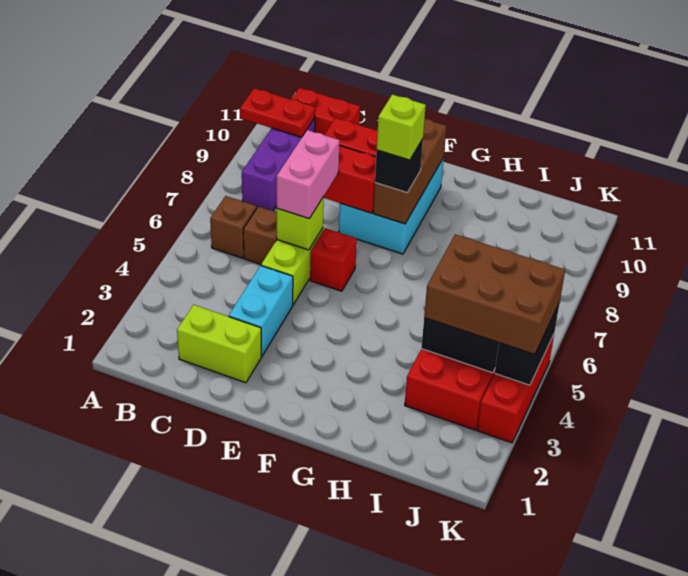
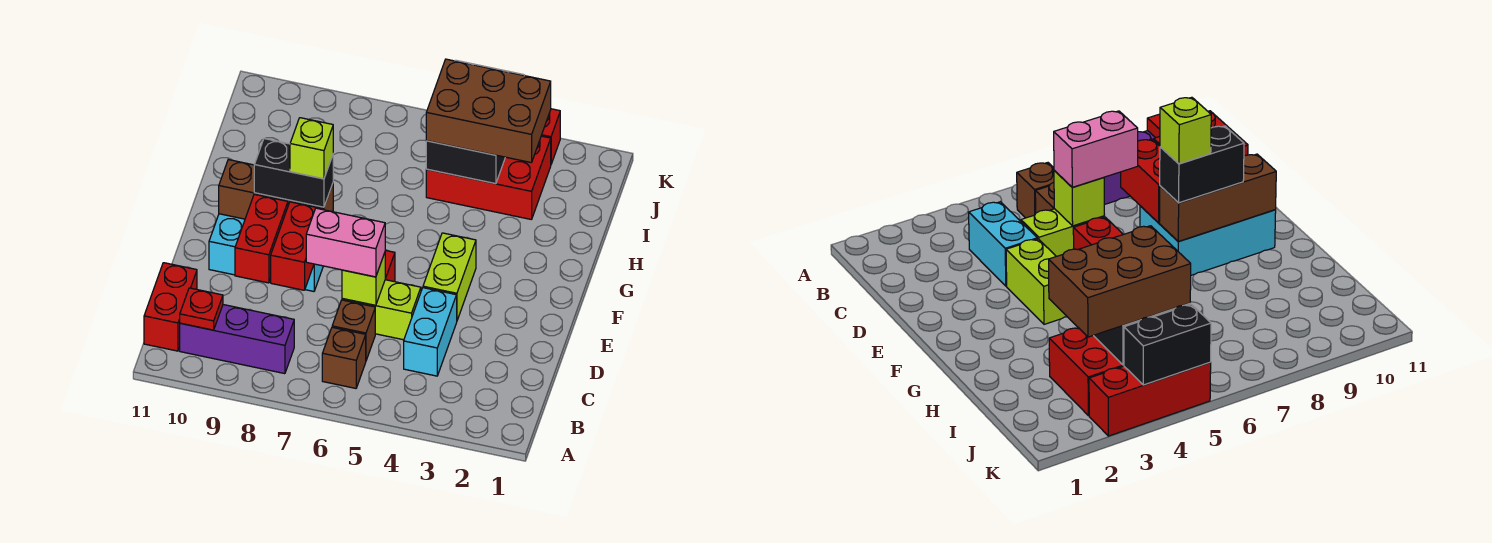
red 1x2 plate [240,88,315,137] -> red 1x1 plate [180,288,223,330]
lime 1x2 brick [177,305,262,383] -> lime 1x2 brick moved to [423,233,476,320]
cyan 1x2 brick [229,266,293,356] -> cyan 1x2 brick turned to [404,288,457,376]
black 1x1 brick [375,139,423,193] -> black 1x2 brick [254,139,333,207]
brown 2x3 brick [424,234,565,355] -> brown 2x3 brick turned to [426,59,551,163]

